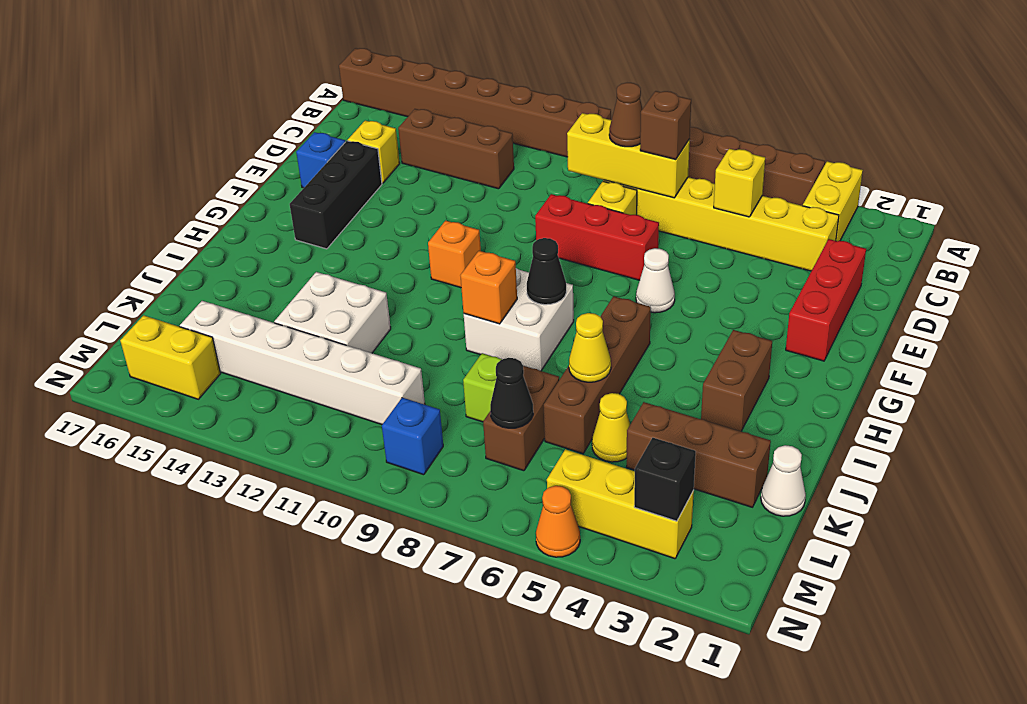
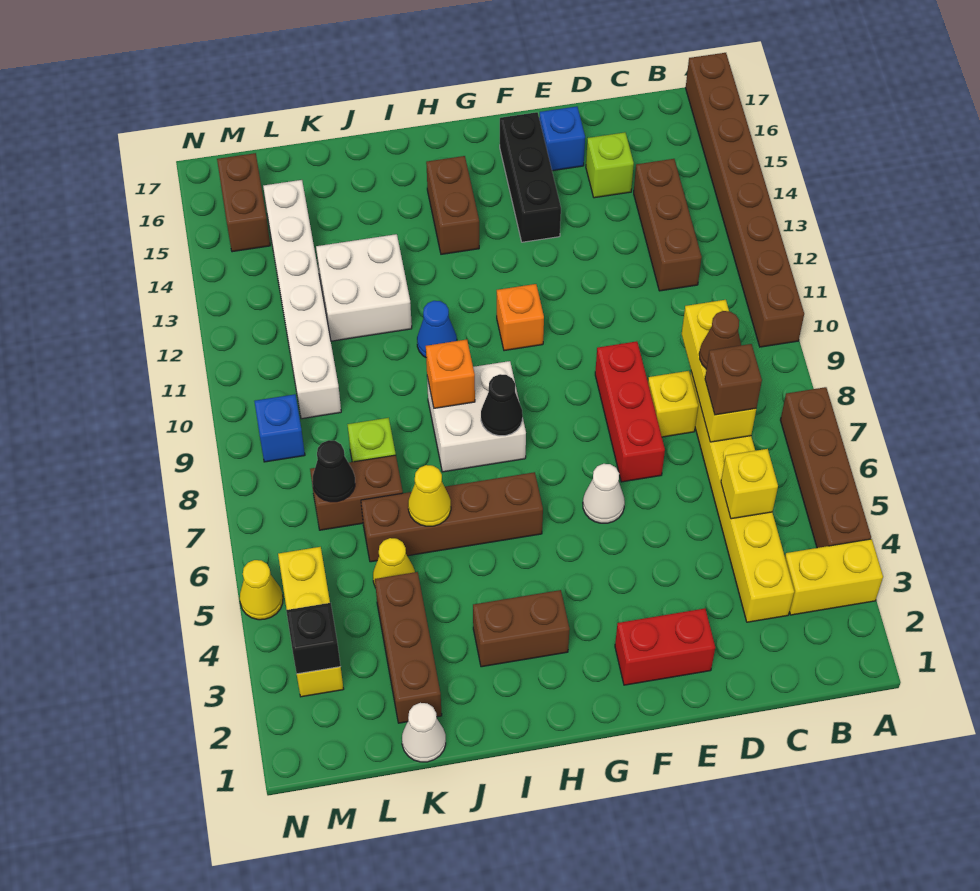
red 1x3 brick [786,239,866,361] -> red 1x2 brick [615,608,715,685]
yellow 1x1 brick [348,121,400,183] -> lime 1x1 brick [586,132,634,198]
black 1x3 brick [290,141,382,249] -> black 1x3 brick turned to [500,112,561,242]
none -> brown 1x2 brick [426,156,479,254]
none -> blue 1x1 cone [417,301,457,357]
yellow 1x2 brick [120,315,220,399] -> brown 1x2 brick [217,153,270,252]
orange 1x1 cone [536,486,580,557] -> yellow 1x1 cone [240,560,283,620]

